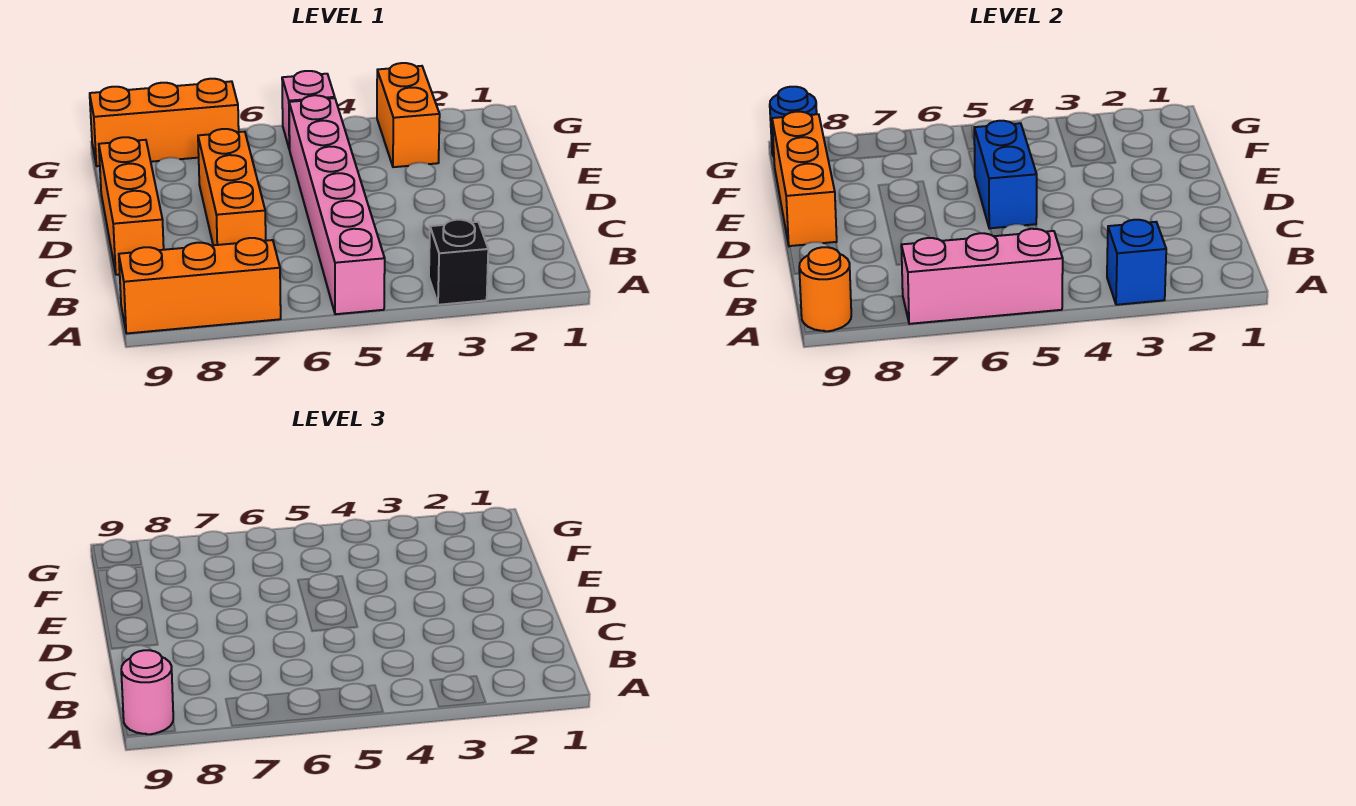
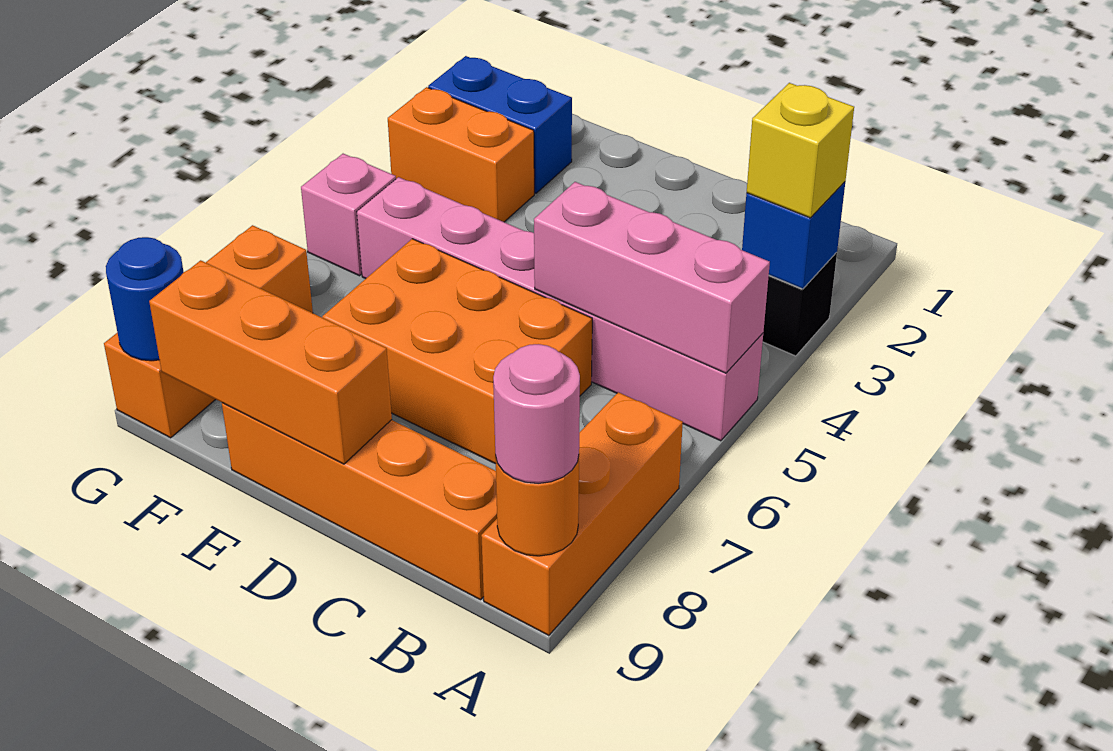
none -> yellow 1x1 brick [747,83,854,218]
pink 1x3 brick [901,229,1063,324] -> pink 1x3 brick turned to [534,182,770,373]
orange 1x3 brick [198,129,266,245] -> orange 2x3 brick [322,239,592,464]
orange 1x3 brick [99,137,164,275] -> orange 1x4 brick [222,403,497,600]
blue 1x2 brick [974,121,1037,229] -> blue 1x2 brick moved to [428,56,572,193]

